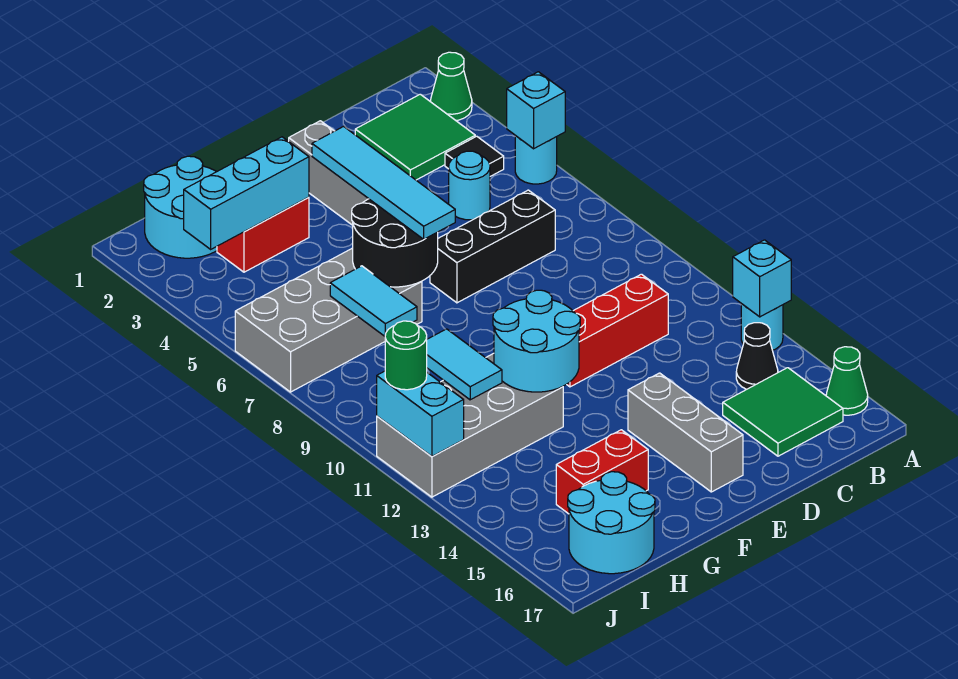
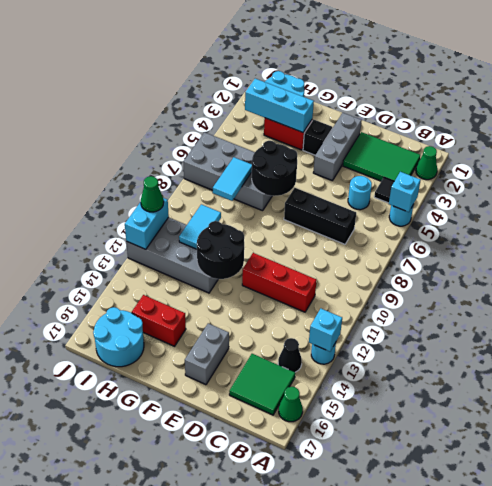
green 2x2 tile [355,94,475,180] -> green 2x3 tile [343,132,420,181]
grey 1x3 brick [628,373,743,492] -> grey 1x2 brick [185,323,229,385]
none -> black 1x1 brick [303,119,332,155]
cyan 1x4 tile [312,127,455,239] -> none
cyan 2x2 round brick [493,290,580,392] -> black 2x2 round brick [197,221,244,279]
green 1x1 round brick [385,321,427,390] -> green 1x1 cone [141,176,164,212]

